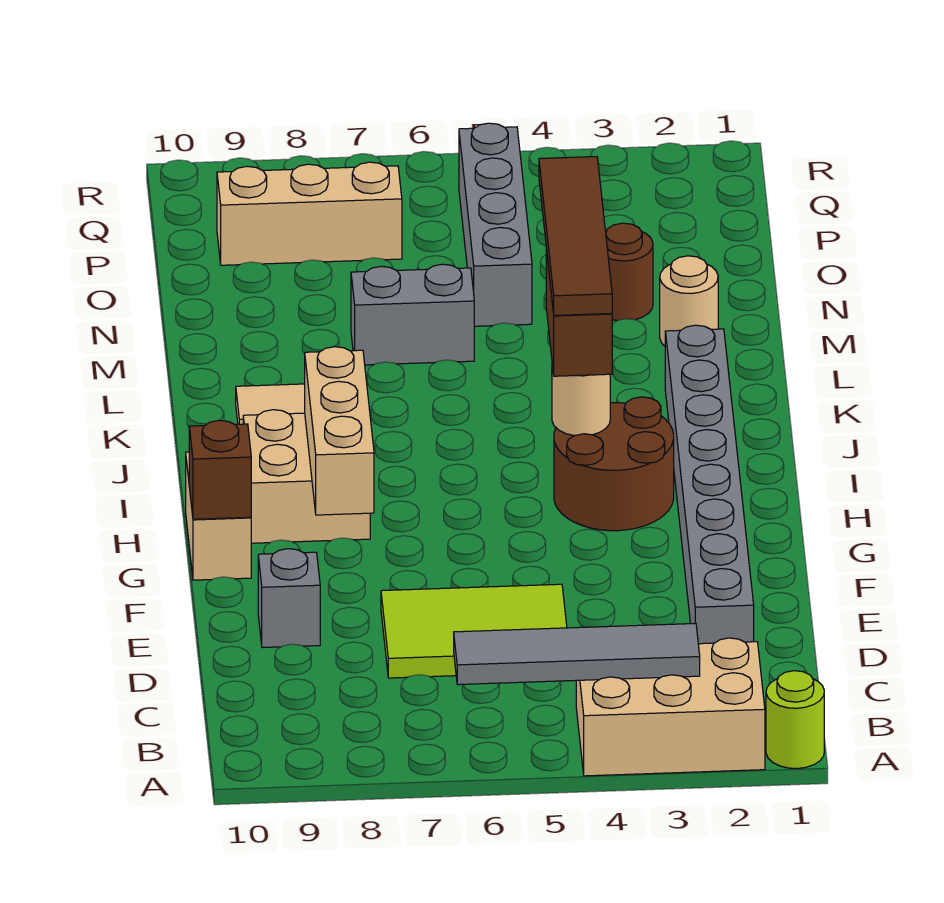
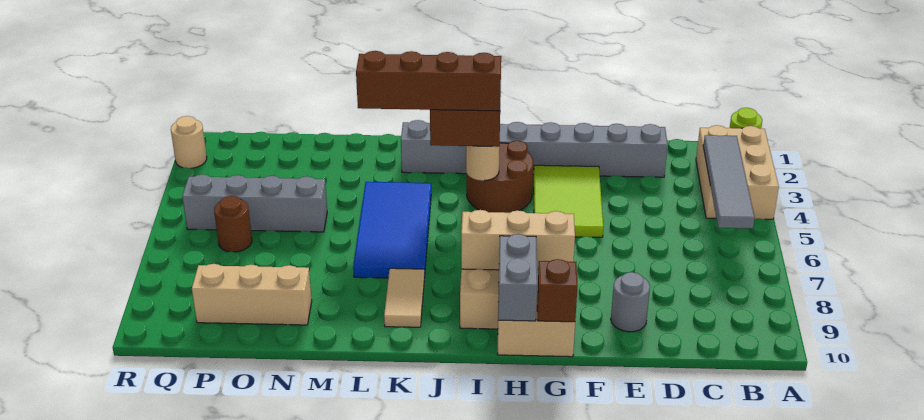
lime 2x3 tile [381,584,567,678] -> lime 2x3 tile moved to [534,165,603,237]
grey 1x1 brick [258,549,320,648] -> grey 1x1 round brick [611,272,650,332]
brown 1x4 tile [539,157,612,315] -> brown 1x4 brick [356,51,501,111]
none -> blue 2x4 tile [353,182,431,278]
tan 1x1 round brick [660,256,718,346] -> tan 1x1 round brick moved to [171,116,207,168]
grey 1x2 brick [351,264,474,365] -> grey 1x2 brick moved to [498,234,537,321]
brown 1x1 round brick [606,223,653,321] -> brown 1x1 round brick moved to [214,196,252,252]
tan 1x3 brick [217,162,402,265] -> tan 1x3 brick turned to [192,264,312,325]

